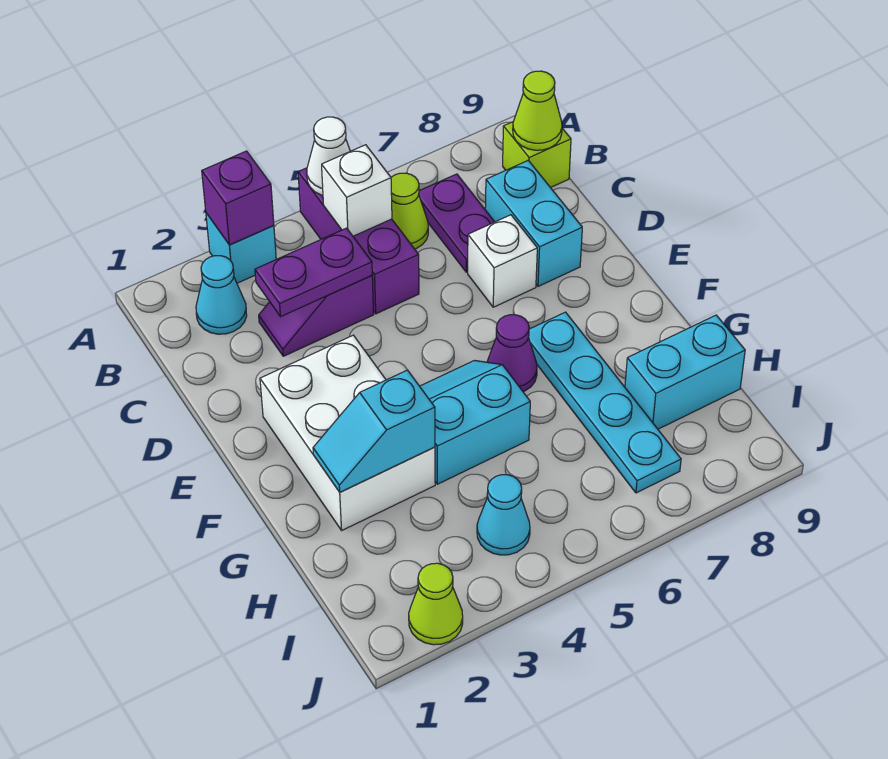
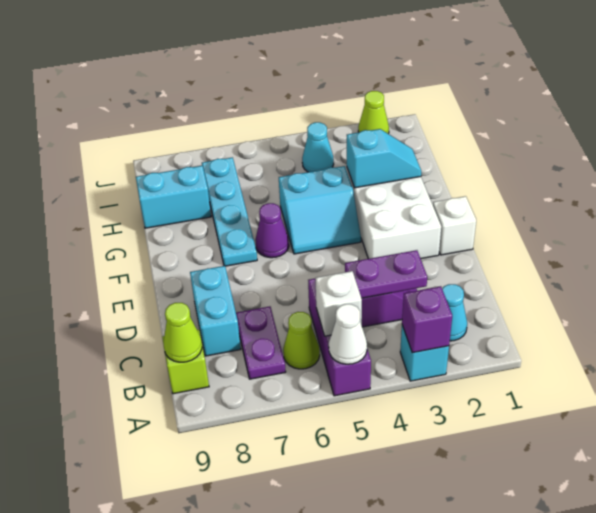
white 1x1 brick [468,215,537,307] -> white 1x1 brick moved to [433,196,476,255]

